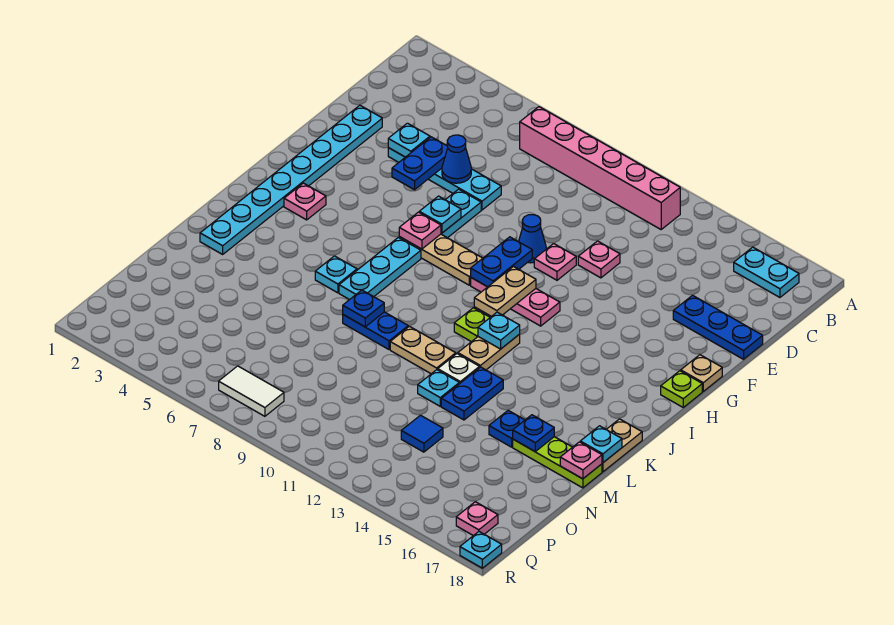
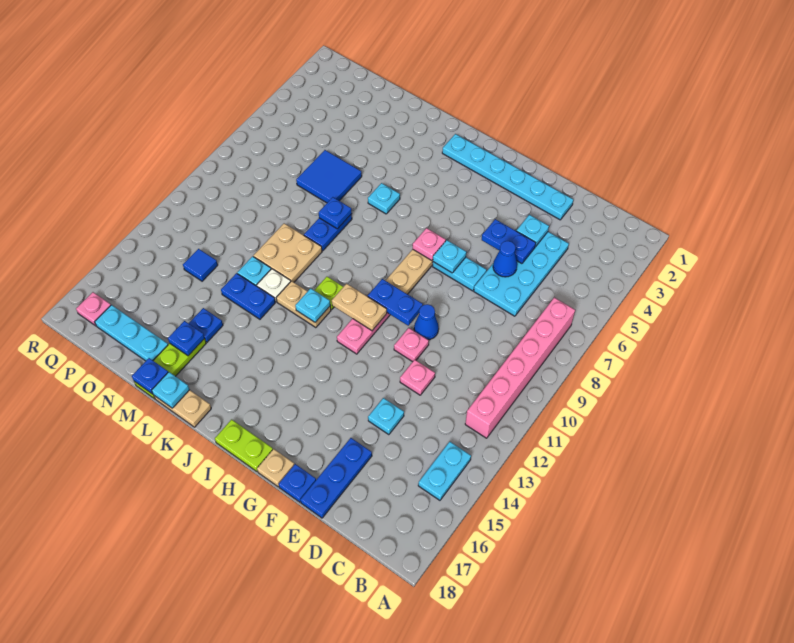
cyan 1x2 plate [734,247,799,297] -> cyan 1x2 plate moved to [418,442,471,500]
cyan 1x8 plate [200,105,382,254] -> cyan 1x6 plate [442,134,573,220]
cyan 1x4 plate [388,148,501,210] -> cyan 2x4 plate [474,232,569,316]
none -> blue 1x1 plate [279,464,316,502]
lime 1x1 plate [661,371,702,407] -> lime 1x2 plate [215,419,273,472]
pink 1x1 plate [284,183,326,220] -> none
cyan 1x3 plate [339,237,421,300] -> cyan 1x3 plate moved to [95,305,168,361]
tan 1x2 plate [390,326,456,374] -> tan 2x2 plate [254,223,322,282]
none -> blue 2x2 tile [296,150,362,203]
pink 1x1 plate [560,442,602,479] -> blue 1x1 plate [132,358,168,394]
white 1x2 tile [219,366,284,416] -> none
cyan 1x1 plate [460,532,502,568] -> cyan 1x1 plate moved to [368,398,404,435]

